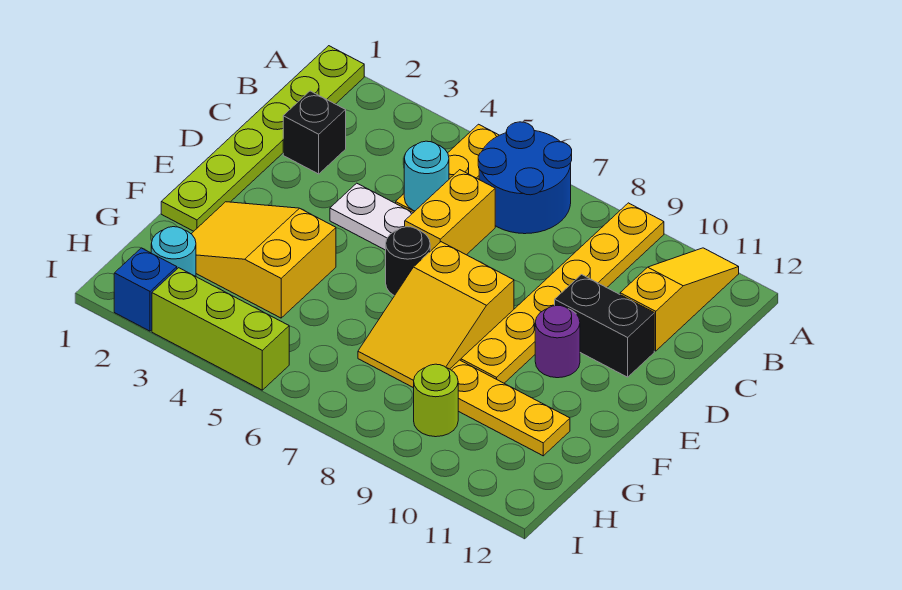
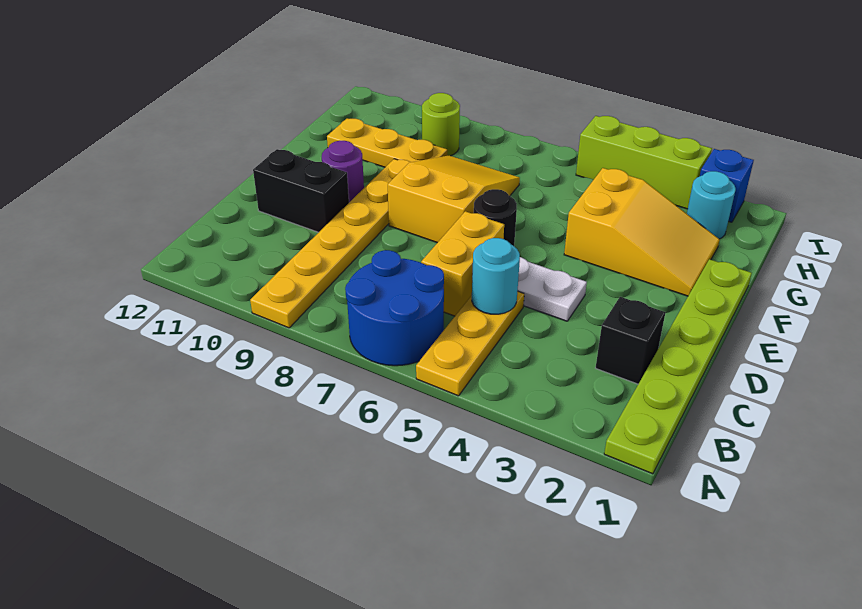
yellow 1x3 slope [620,248,739,351] -> none

